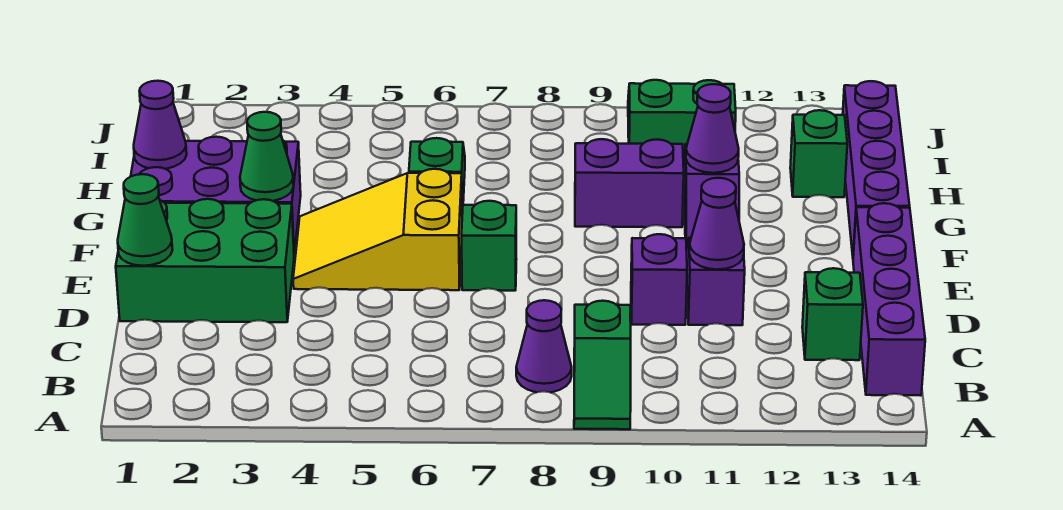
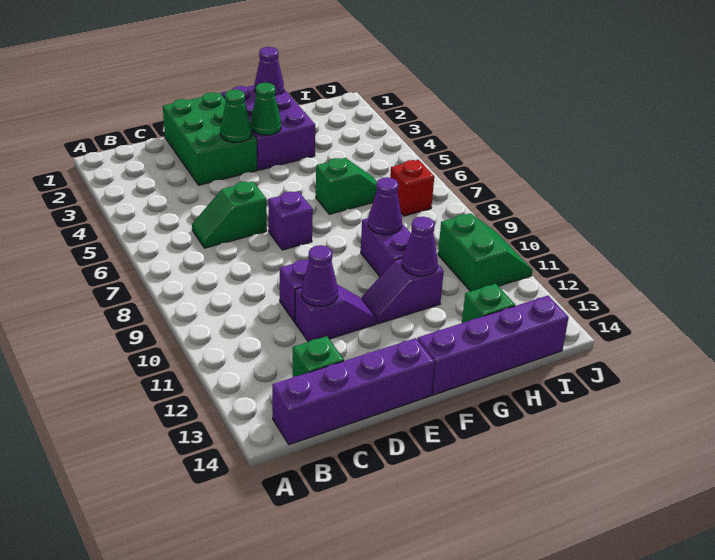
green 1x2 slope [574,301,631,429] -> green 1x2 slope moved to [192,181,267,248]
purple 1x1 cone [516,300,572,392] -> purple 1x1 cone moved to [368,177,402,235]
green 1x1 cone [118,174,173,266] -> green 1x1 cone moved to [220,89,252,142]
yellow 2x3 slope [293,169,462,290] -> none
green 1x1 brick [462,201,516,291] -> purple 1x1 brick [268,191,313,250]
none -> red 1x1 brick [390,160,434,216]

